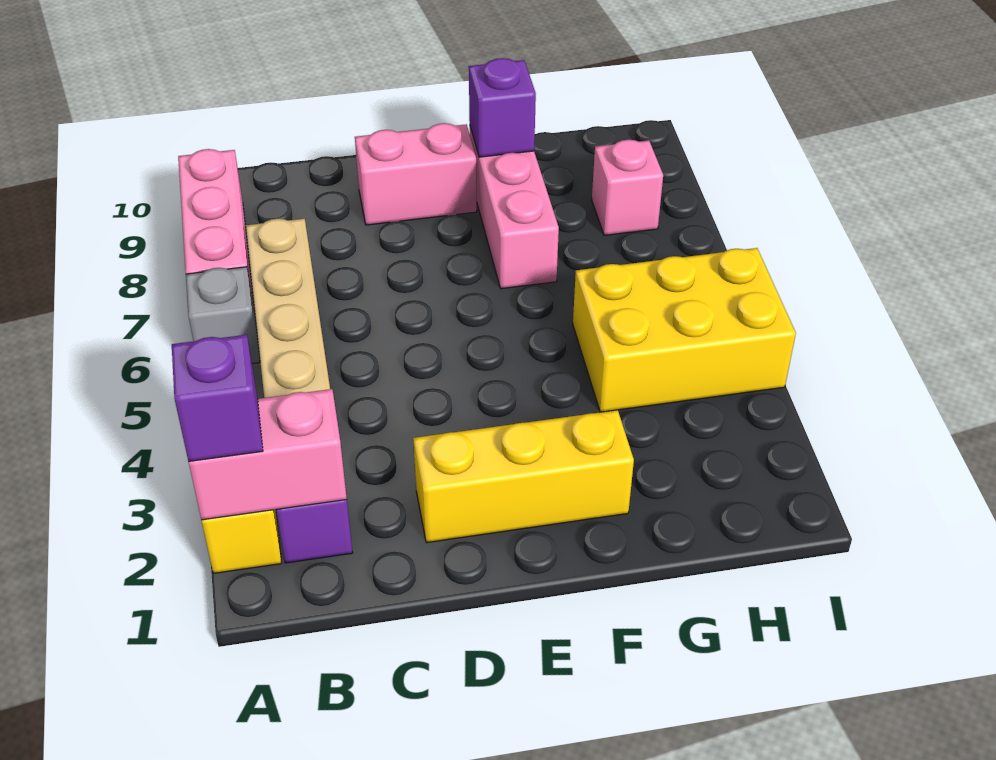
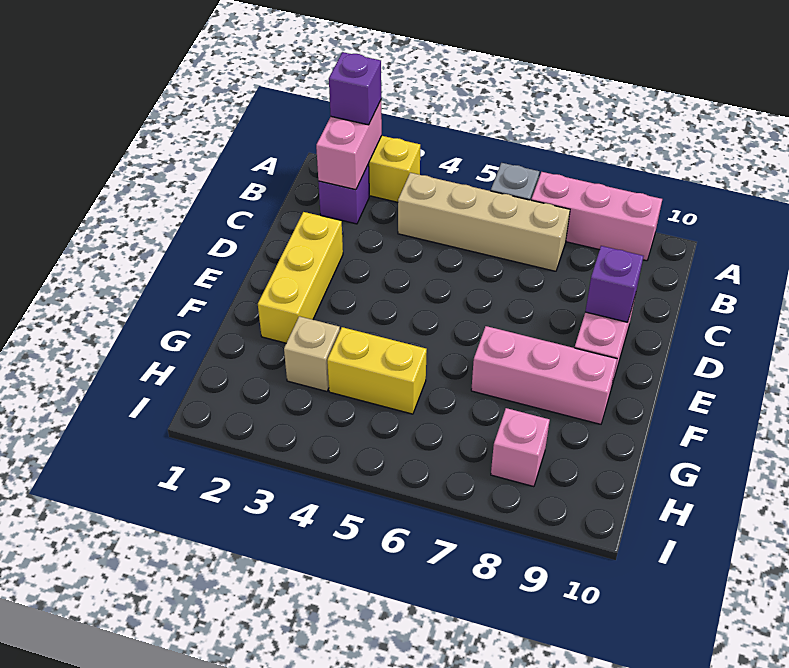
purple 1x1 brick [469,58,536,157] -> purple 1x1 brick moved to [585,246,643,322]
none -> tan 1x1 brick [284,316,340,391]
yellow 2x3 brick [573,248,796,412] -> yellow 1x2 brick [327,327,427,414]

